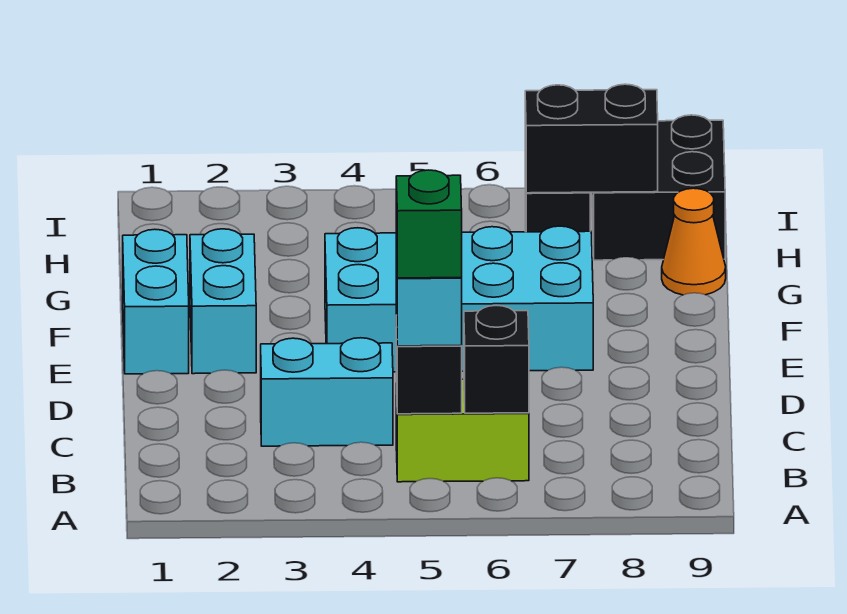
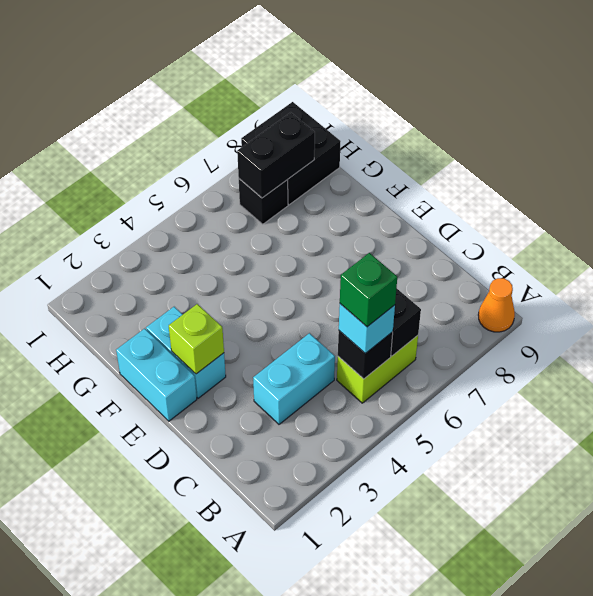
none -> lime 1x1 brick [169,304,224,374]
cyan 2x4 brick [325,226,593,372] -> none
orange 1x1 cone [662,188,726,295] -> orange 1x1 cone moved to [478,278,515,332]

